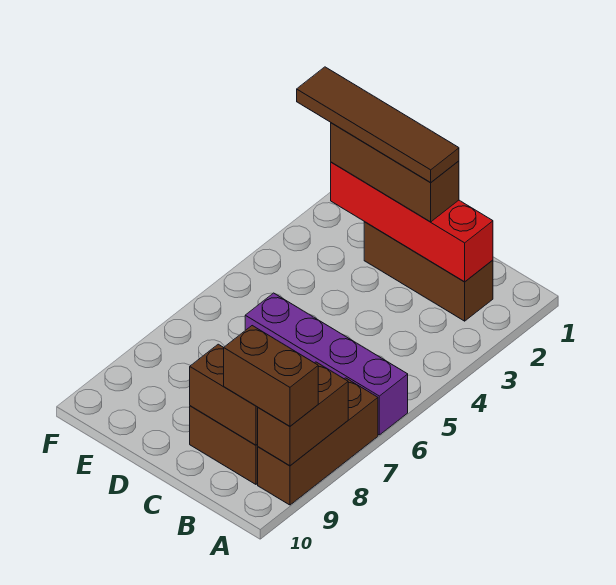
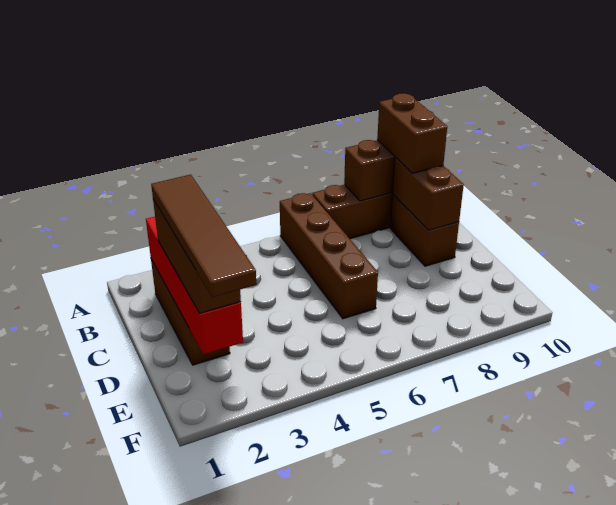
purple 1x4 brick [245,293,408,435] -> brown 1x4 brick [280,193,378,319]

